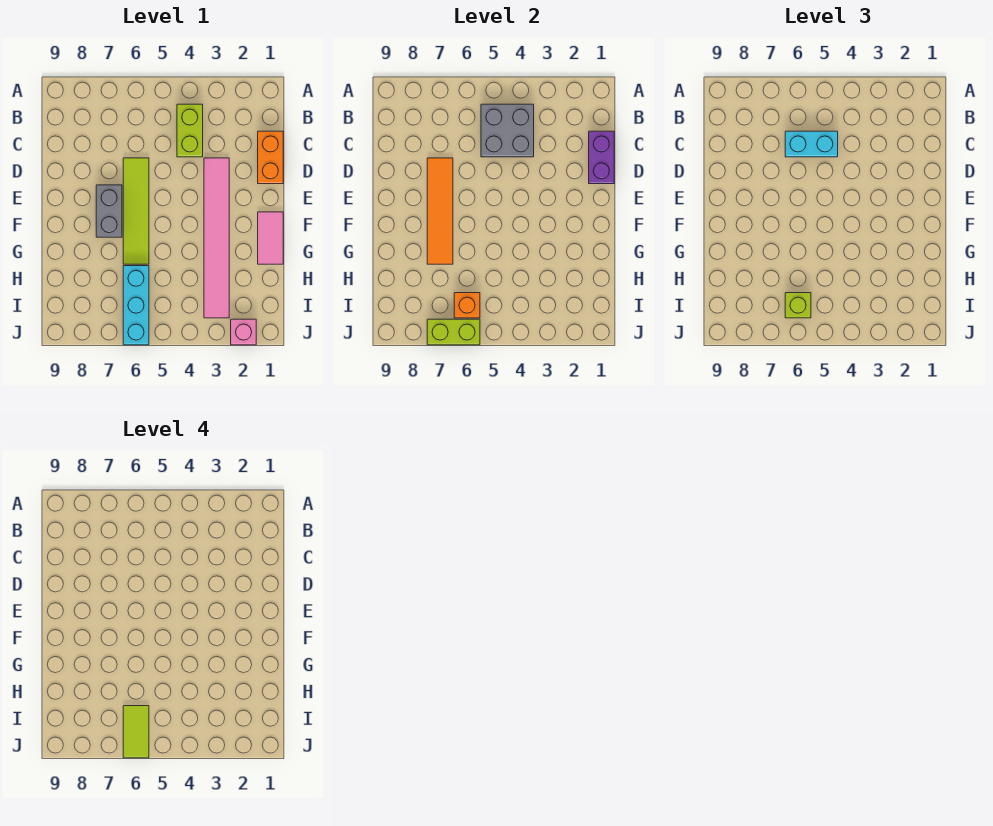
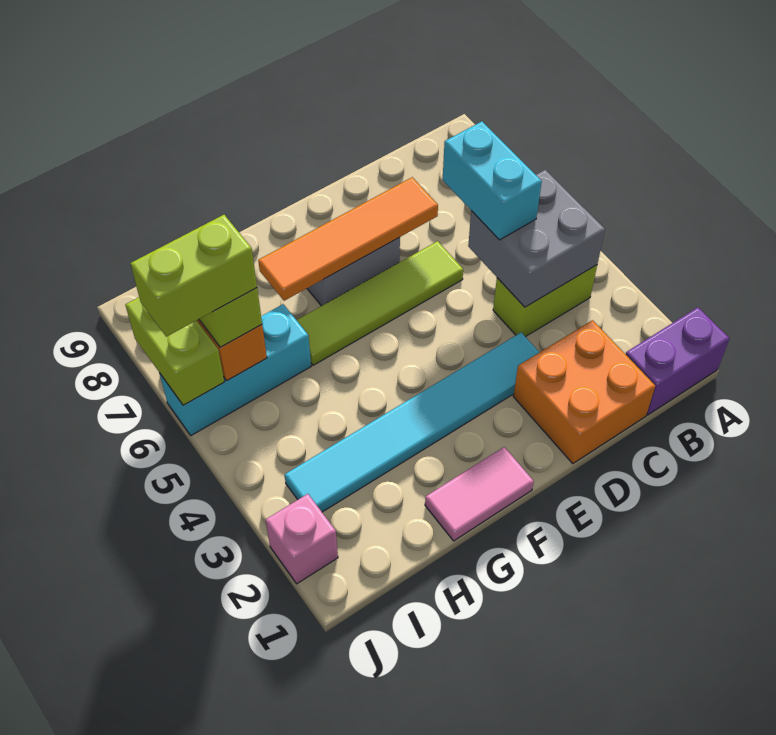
orange 1x2 brick [258,131,283,184] -> orange 2x2 brick [513,320,655,464]
purple 1x2 brick [589,131,614,184] -> purple 1x2 brick moved to [626,307,729,415]
pink 1x6 tile [204,158,229,318] -> cyan 1x6 tile [285,333,539,512]
lime 1x2 tile [123,706,149,758] -> lime 1x2 brick [130,215,257,337]

